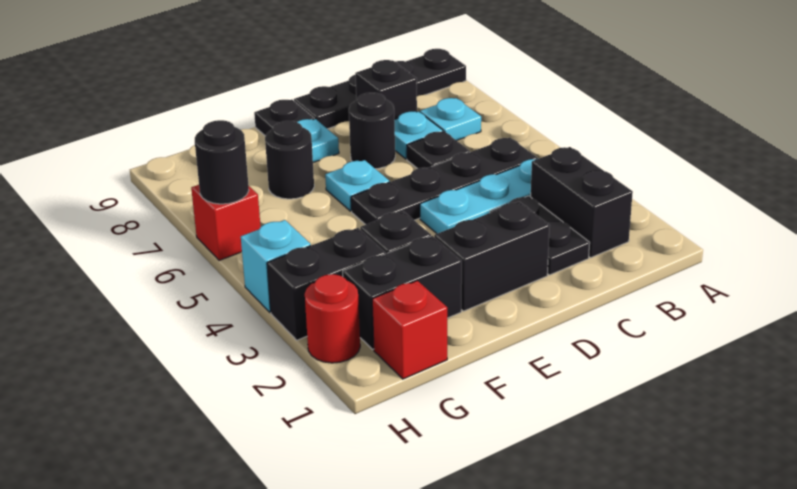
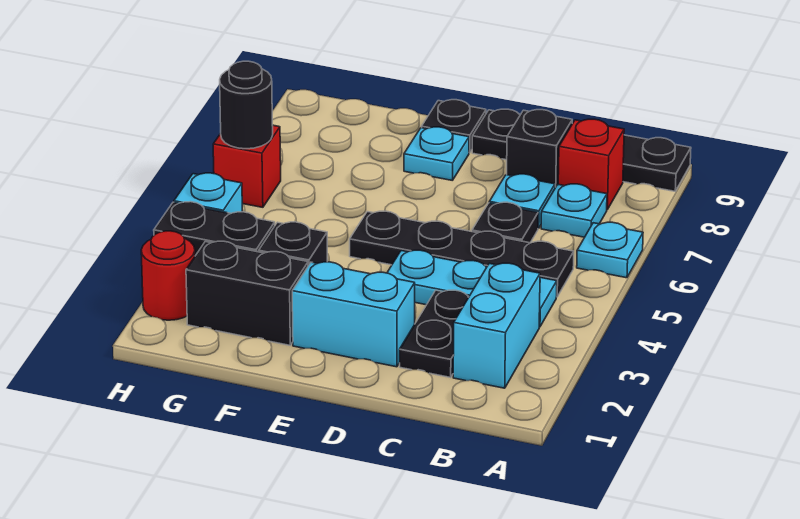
black 1x2 brick [531,147,633,258] -> cyan 1x2 brick [453,263,540,388]
black 1x2 brick [434,202,550,311] -> cyan 1x2 brick [292,262,415,367]
black 1x1 round brick [349,93,395,169] -> none
cyan 1x1 plate [325,160,389,211] -> cyan 1x1 plate moved to [577,222,643,278]
black 1x1 round brick [265,121,314,199] -> none
red 1x1 brick [372,281,447,379] -> red 1x1 brick moved to [558,119,624,210]

